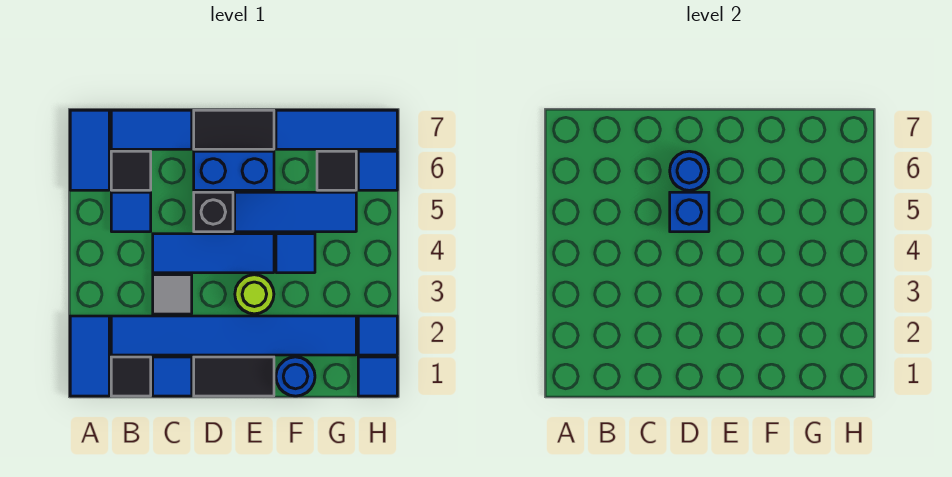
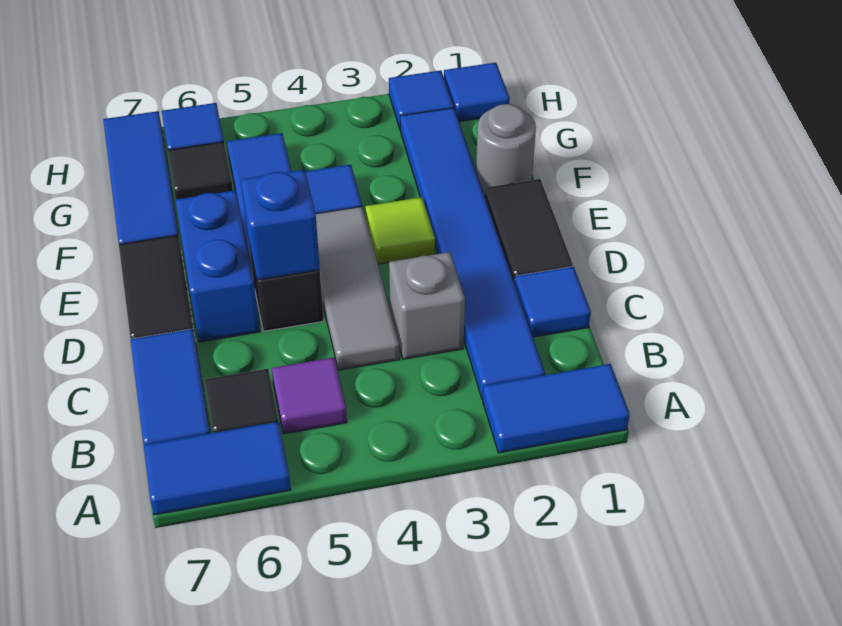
black 1x1 tile [111,357,151,396] -> none
blue 1x1 tile [111,192,151,232] -> purple 1x1 tile [272,357,347,434]
grey 1x1 tile [153,275,192,314] -> grey 1x1 brick [389,252,465,359]
blue 1x3 tile [153,234,274,273] -> grey 1x3 tile [316,207,400,370]
blue 1x1 round brick [670,151,709,190] -> none
lime 1x1 round brick [235,275,274,314] -> lime 1x1 tile [365,197,435,264]
blue 1x1 round brick [276,357,315,396] -> grey 1x1 round brick [476,104,536,191]

